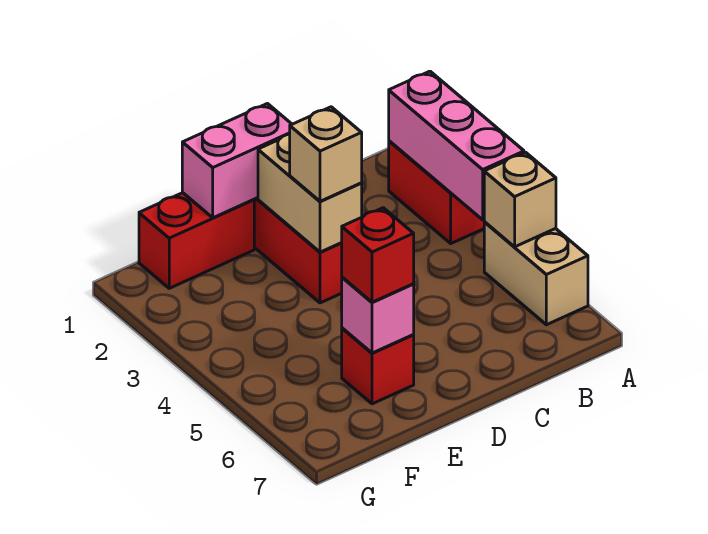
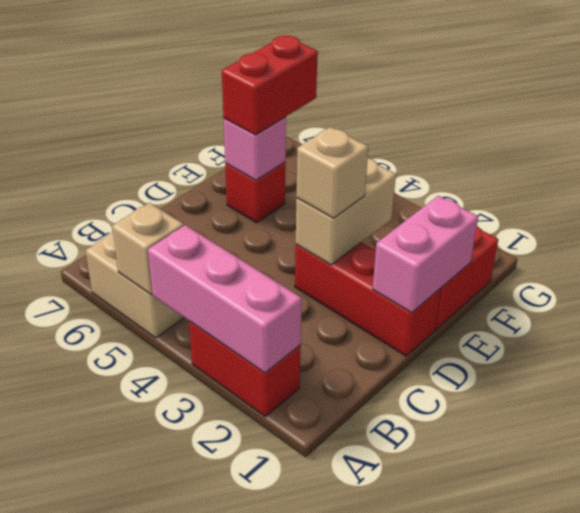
tan 1x2 brick [258,134,362,252] -> tan 1x2 brick turned to [296,158,396,265]
red 1x1 brick [342,208,414,302] -> red 1x2 brick [222,36,318,135]

